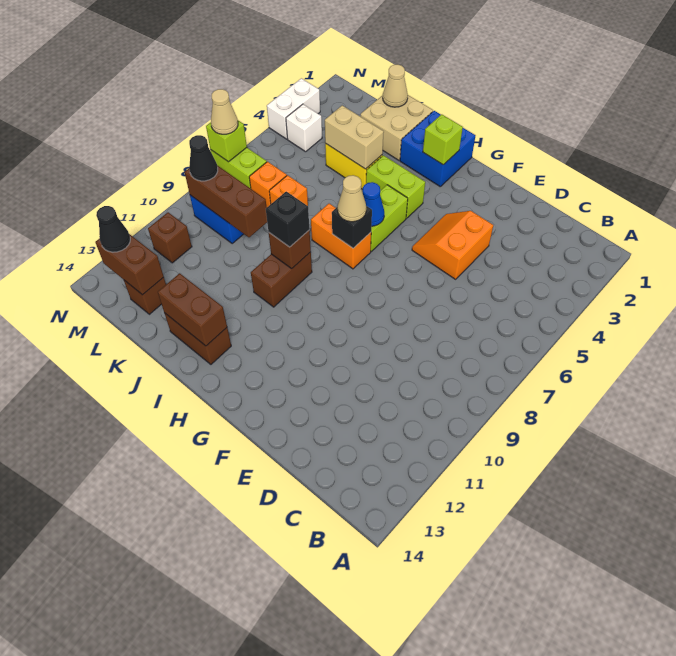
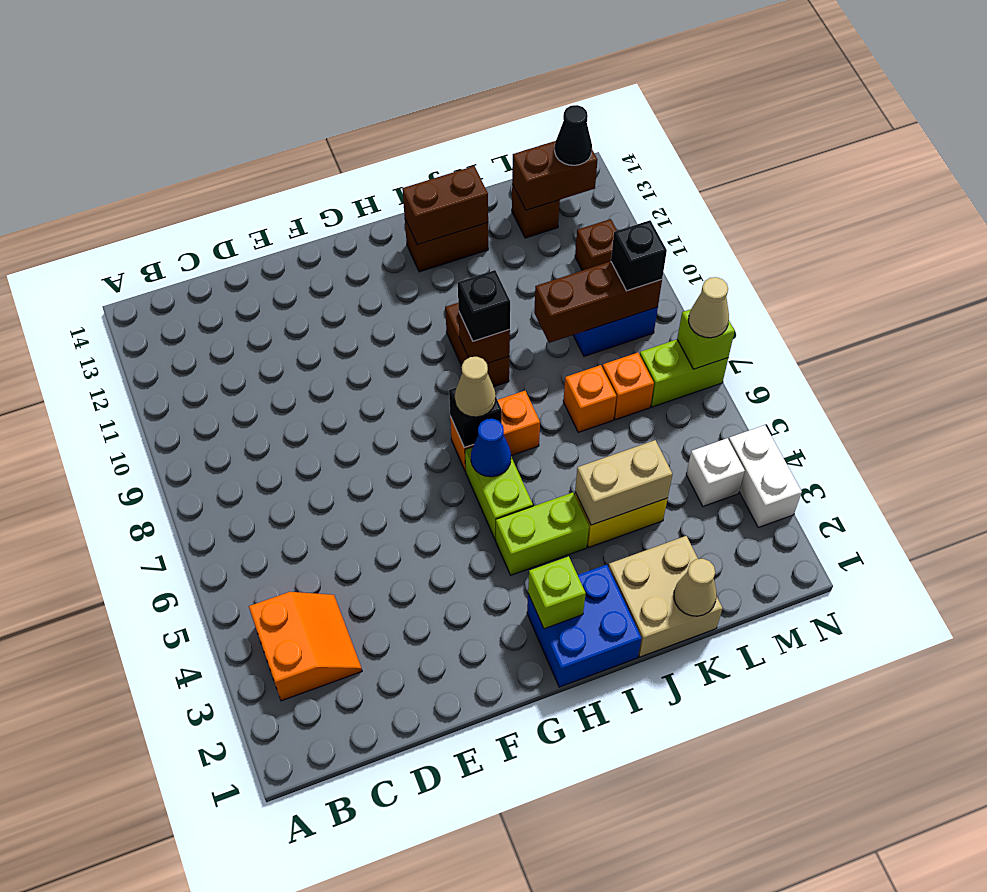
orange 2x2 slope [412,211,493,279] -> orange 2x2 slope moved to [249,592,362,701]
black 1x1 cone [189,135,218,181] -> black 1x1 brick [611,220,667,291]

